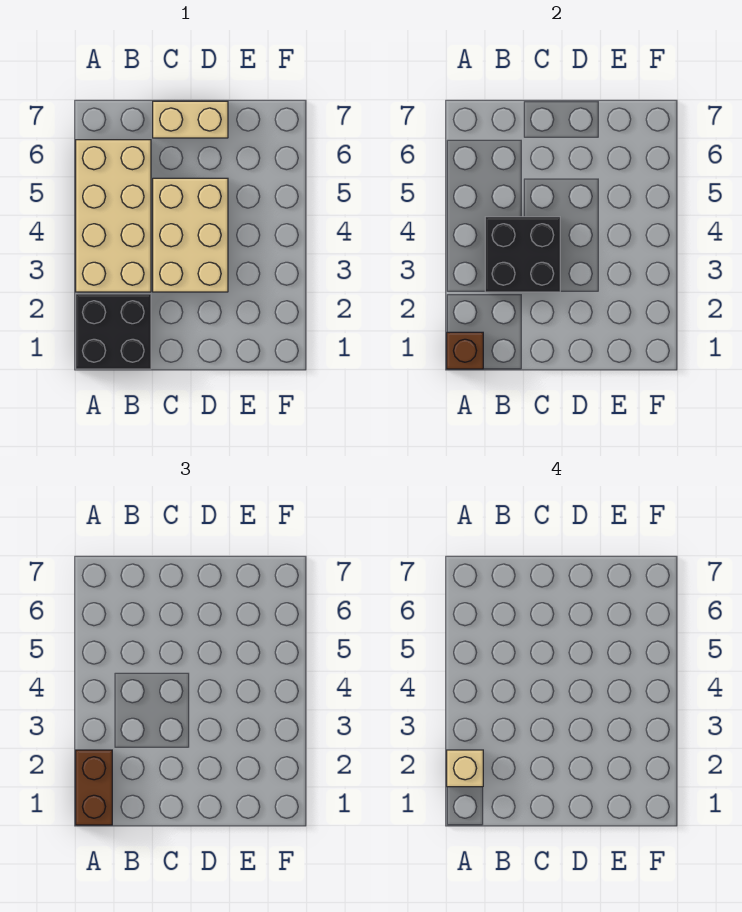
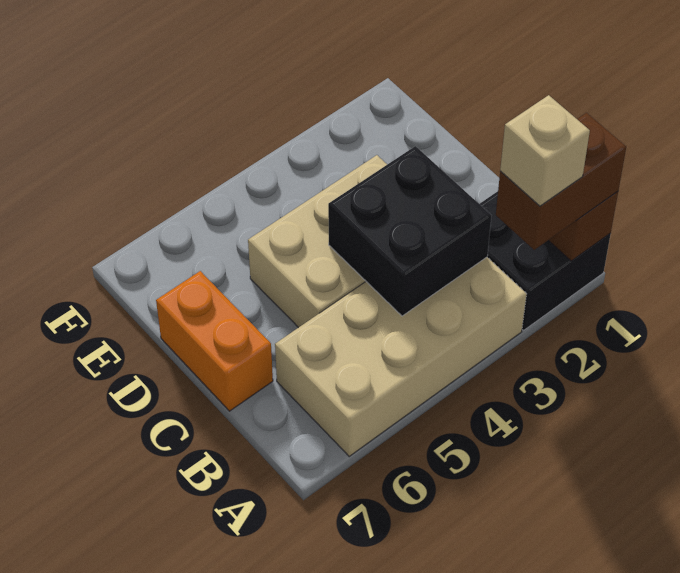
tan 1x2 brick [153,101,228,138] -> orange 1x2 brick [156,271,273,411]

